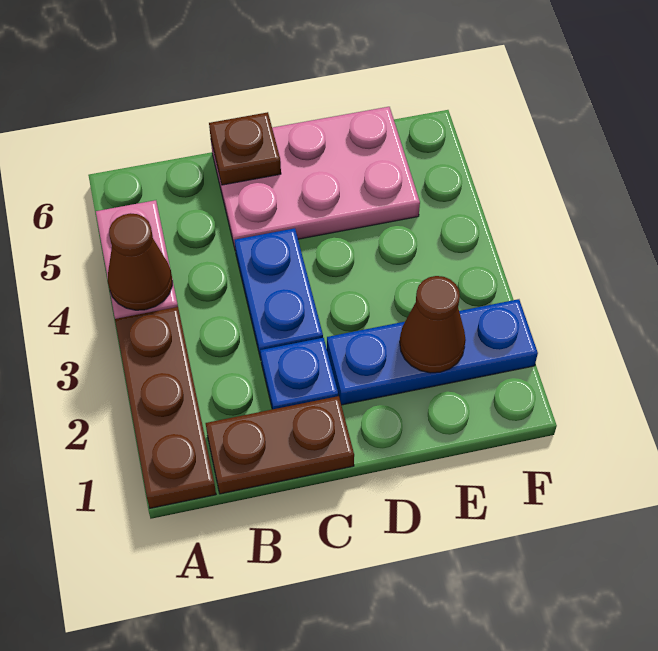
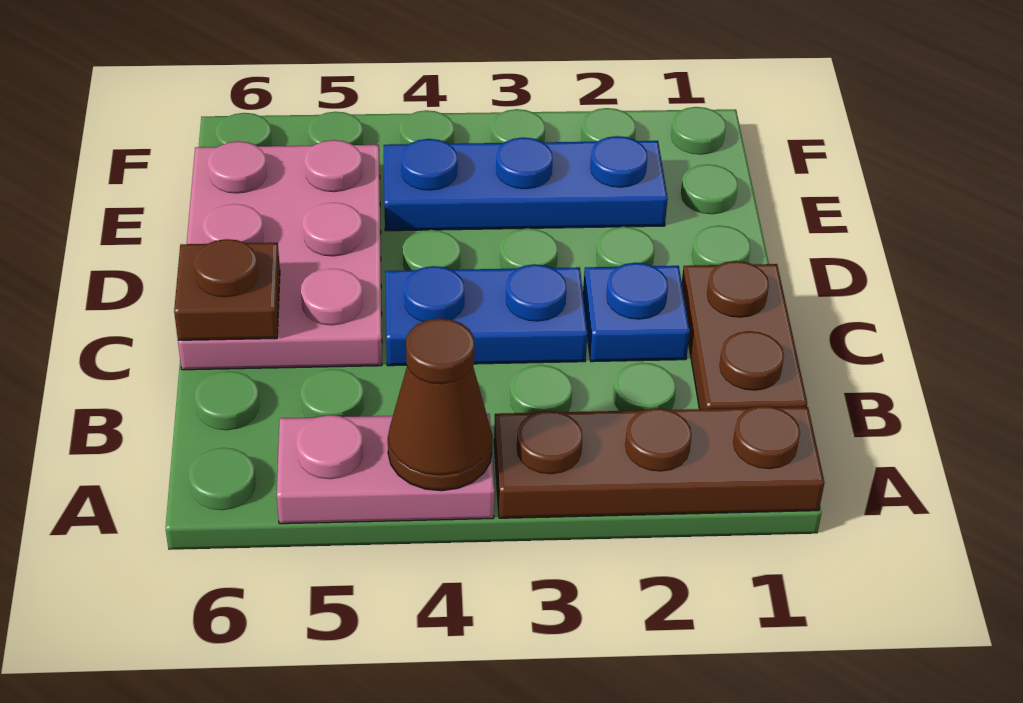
blue 1x3 plate [327,299,538,405] -> blue 1x3 plate turned to [384,136,668,231]
brown 1x1 cone [400,276,466,373] -> none

